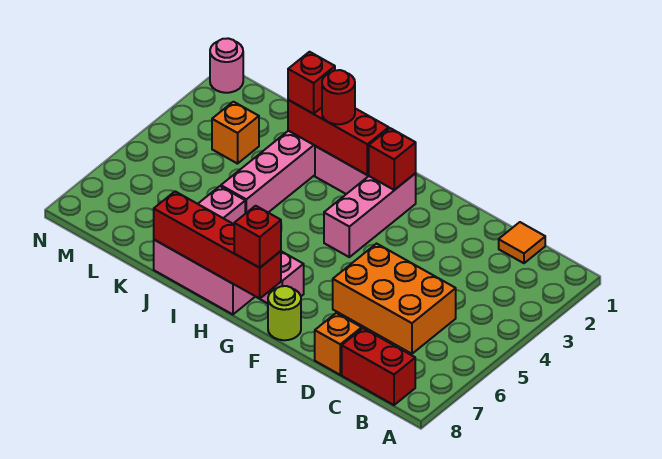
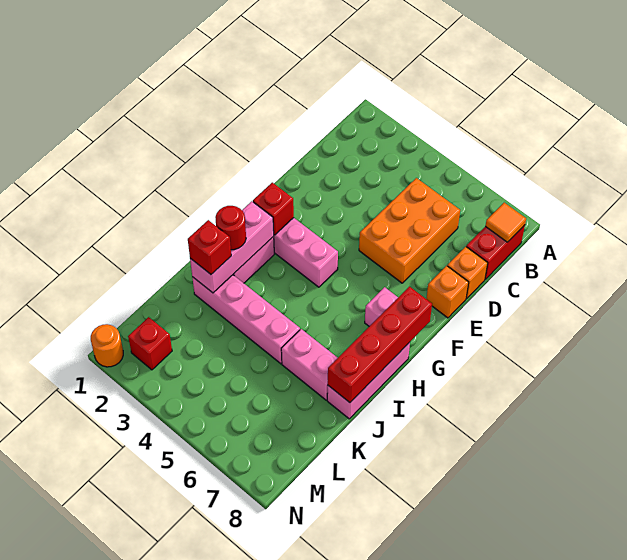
orange 1x1 tile [499,222,545,263] -> orange 1x1 tile moved to [486,203,526,242]
lime 1x1 round brick [268,286,301,340] -> none
red 1x1 brick [234,206,281,268] -> red 1x1 brick moved to [128,317,172,370]
red 1x3 brick [288,100,389,175] -> pink 1x3 brick [190,201,274,293]
orange 1x1 brick [212,102,259,164] -> orange 1x1 brick moved to [426,266,469,318]
pink 1x1 round brick [210,38,243,93] -> orange 1x1 round brick [91,324,123,367]

